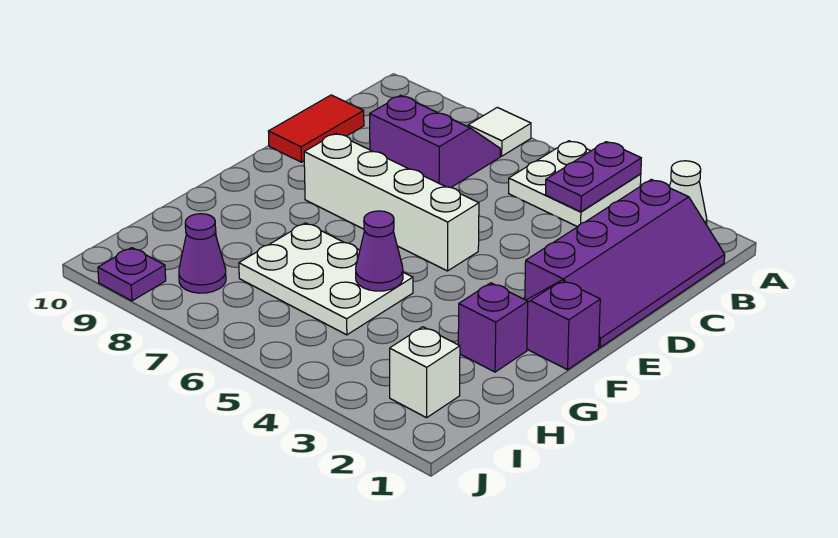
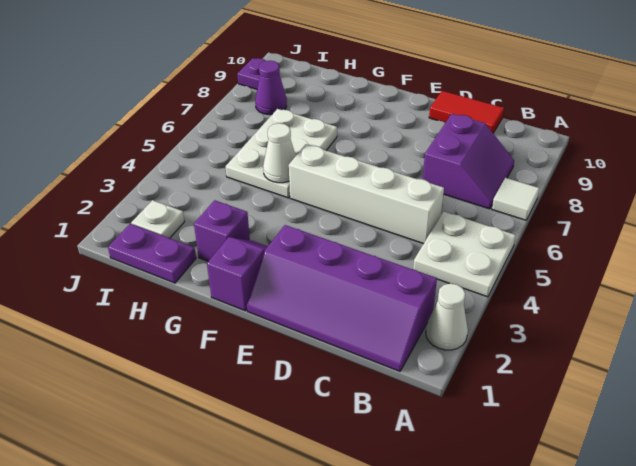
purple 1x2 plate [545,142,641,212] -> purple 1x2 plate moved to [108,224,196,283]
white 1x4 brick [304,133,479,271] -> white 1x4 brick turned to [289,144,444,244]
purple 1x1 cone [356,211,403,291] -> white 1x1 cone [263,123,296,183]
white 1x1 brick [390,327,460,418] -> white 1x1 plate [131,200,184,238]

